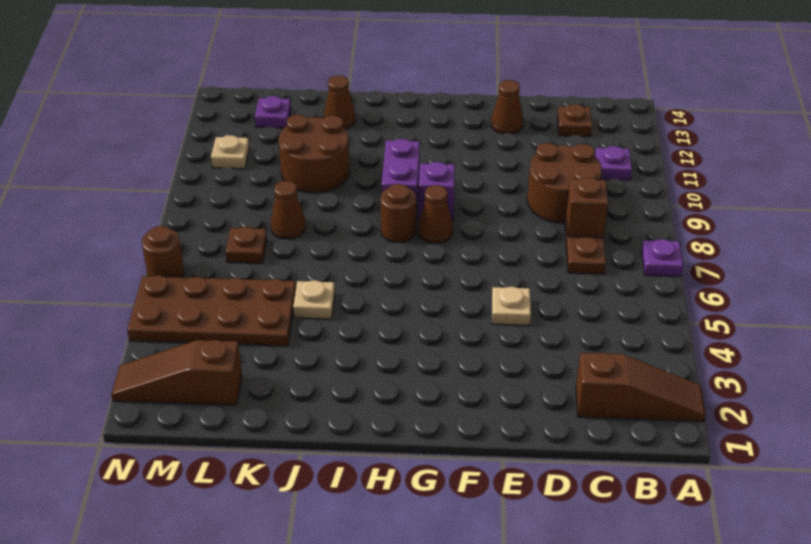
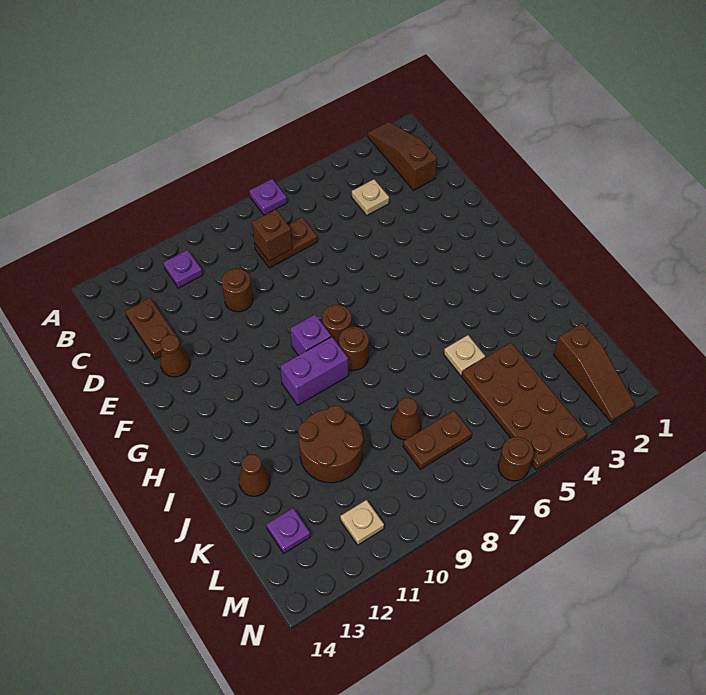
brown 2x2 round brick [527,143,602,224] -> brown 1x1 round brick [222,268,253,312]
brown 1x1 plate [557,104,592,137] -> brown 1x2 plate [125,298,177,359]
tan 1x1 plate [492,287,531,326] -> tan 1x1 plate moved to [352,179,389,215]
brown 1x1 cone [418,185,453,244] -> brown 1x1 round brick [322,305,352,345]
brown 1x1 plate [226,227,267,263] -> brown 1x2 plate [403,411,472,469]

